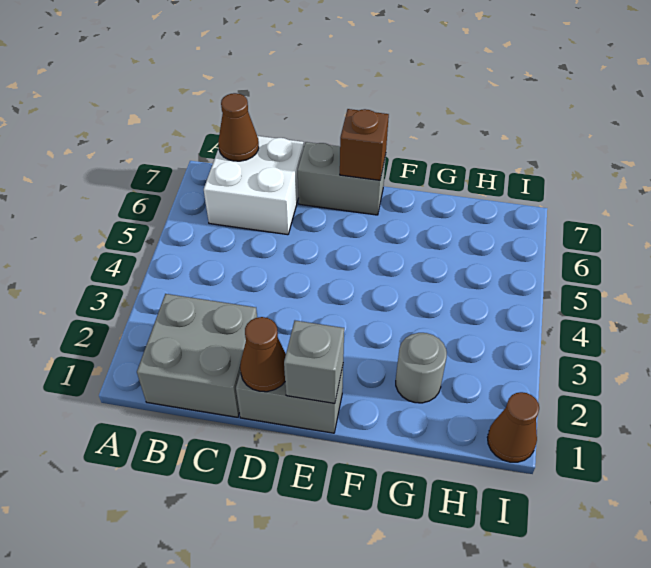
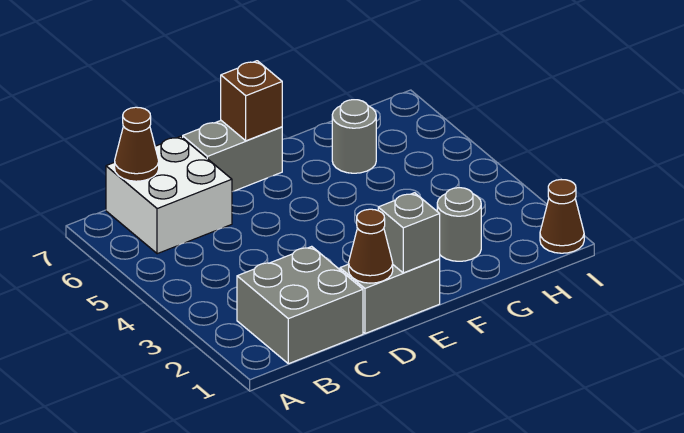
none -> grey 1x1 round brick [332,100,376,173]

